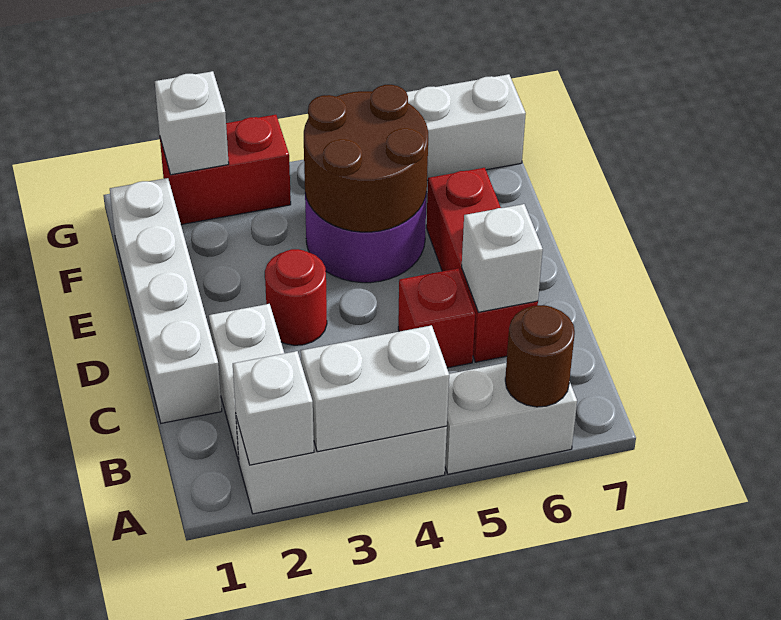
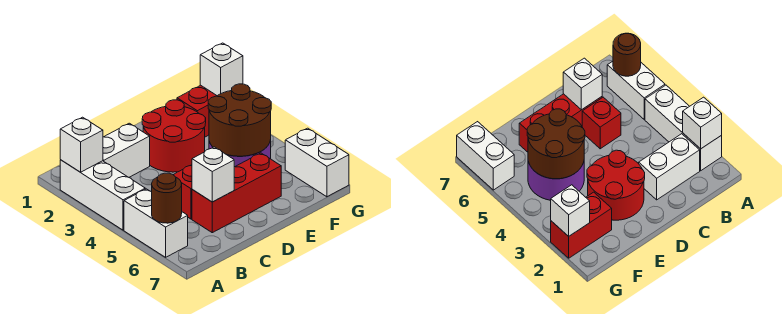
white 1x2 brick [301,325,449,452] -> none
white 1x4 brick [110,178,222,423] -> none
red 1x1 round brick [265,249,327,345] -> red 2x2 round brick [142,100,206,172]
red 1x2 brick [160,115,291,225] -> red 1x2 brick turned to [177,85,217,137]

